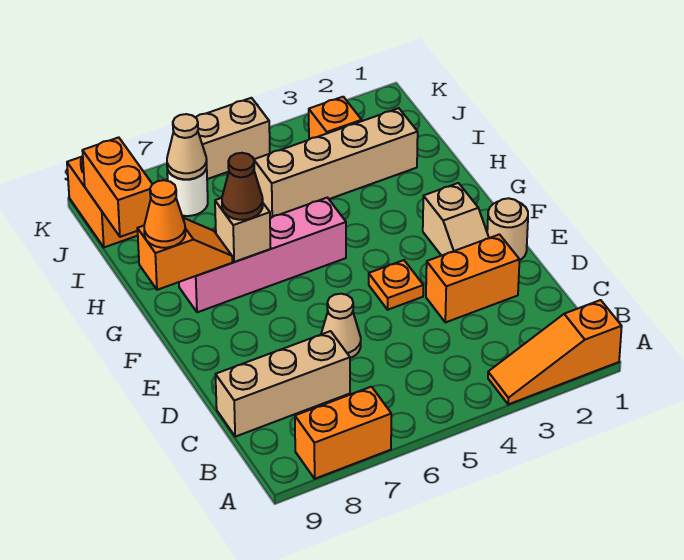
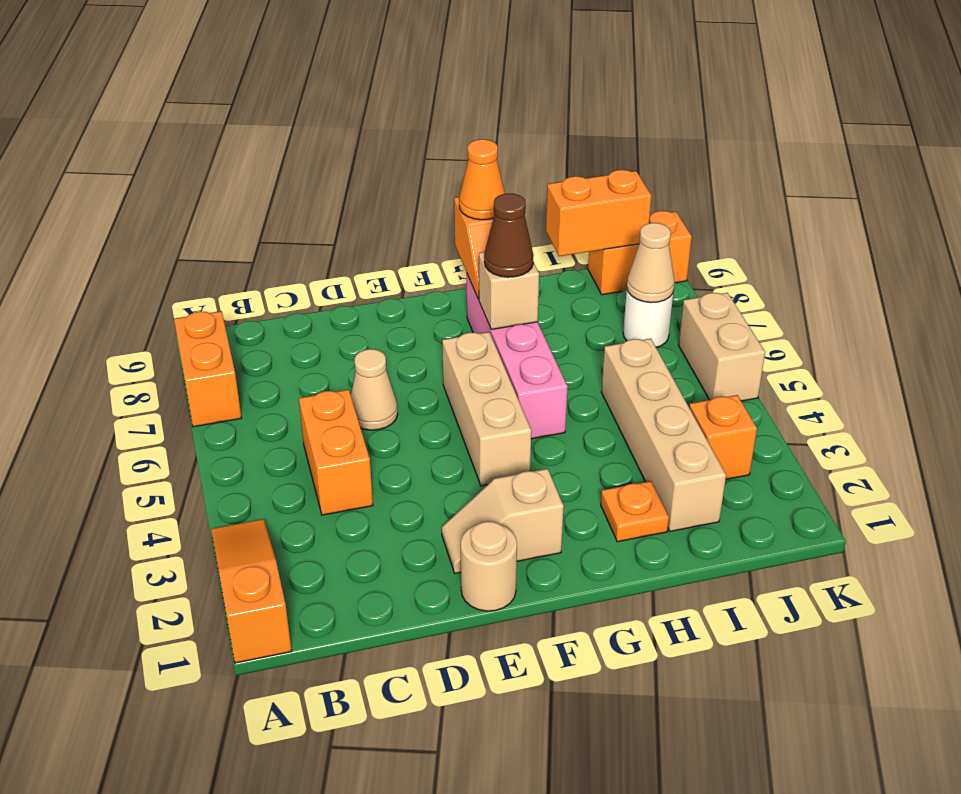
tan 1x3 brick [215,331,350,437] -> tan 1x3 brick moved to [442,332,531,486]
orange 1x2 brick [426,234,519,322] -> orange 1x2 brick moved to [299,390,373,515]
orange 1x1 plate [369,260,423,310] -> orange 1x1 plate moved to [601,481,669,542]

